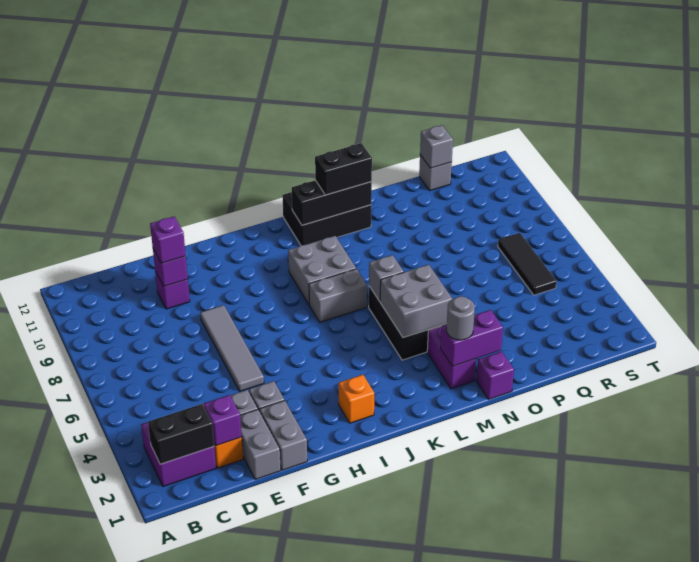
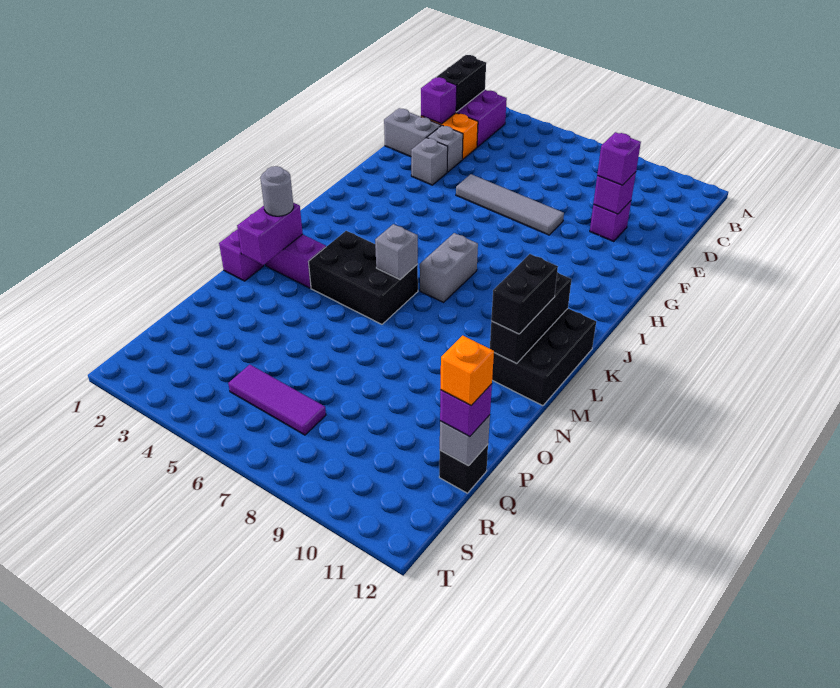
grey 1x2 brick [260,400,307,470] -> none
orange 1x1 brick [339,375,374,423] -> orange 1x1 brick moved to [441,336,494,405]
grey 2x2 brick [288,236,356,304] -> none
grey 2x2 brick [380,265,452,338] -> none
grey 1x1 brick [419,155,452,191] -> black 1x1 brick [439,445,488,493]
none -> purple 1x1 brick [440,384,492,437]
black 1x3 tile [498,233,557,295] -> purple 1x3 tile [228,365,326,435]

